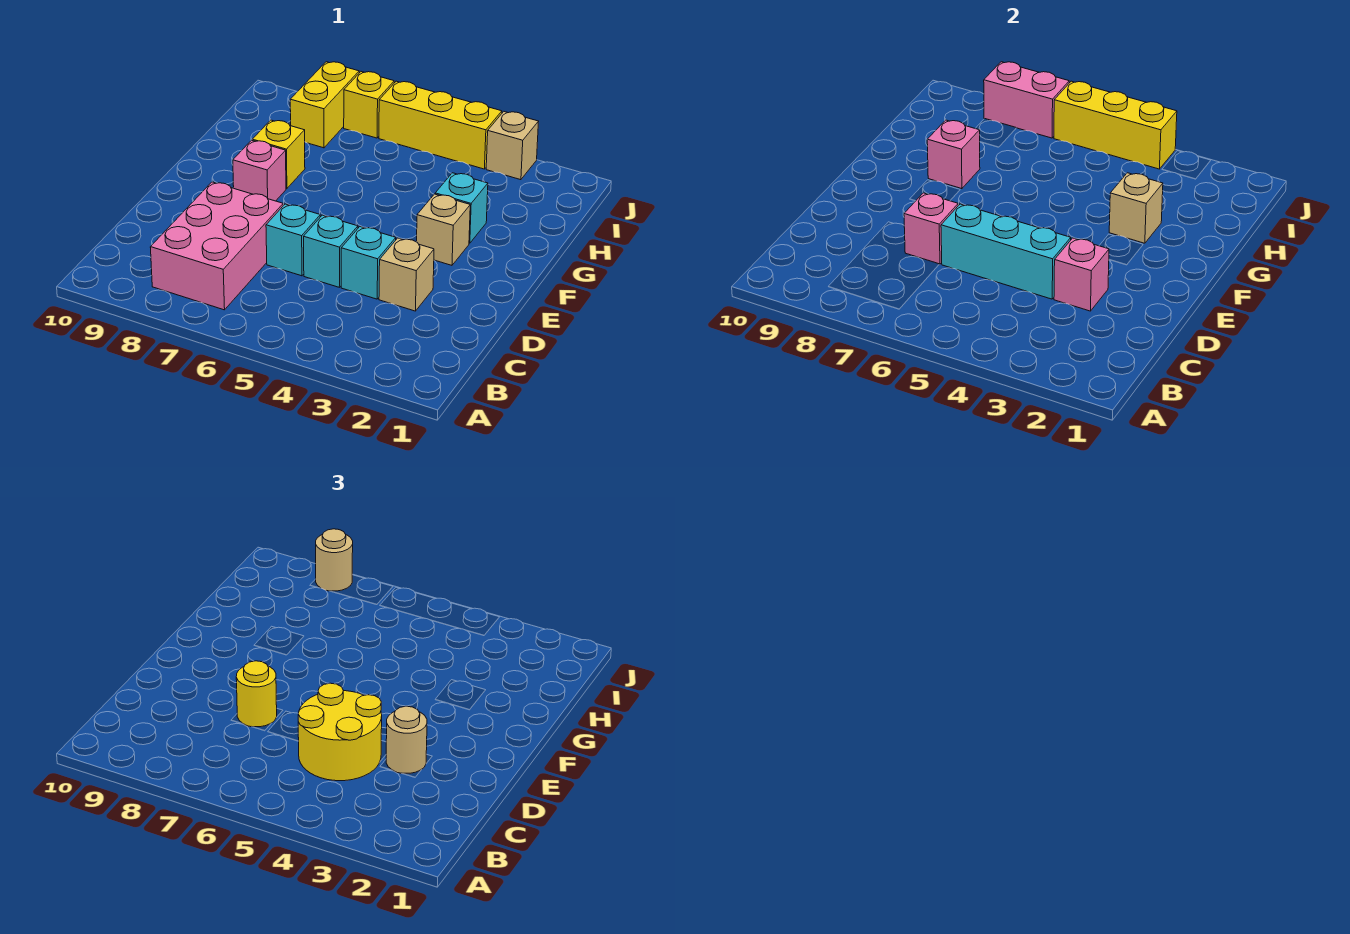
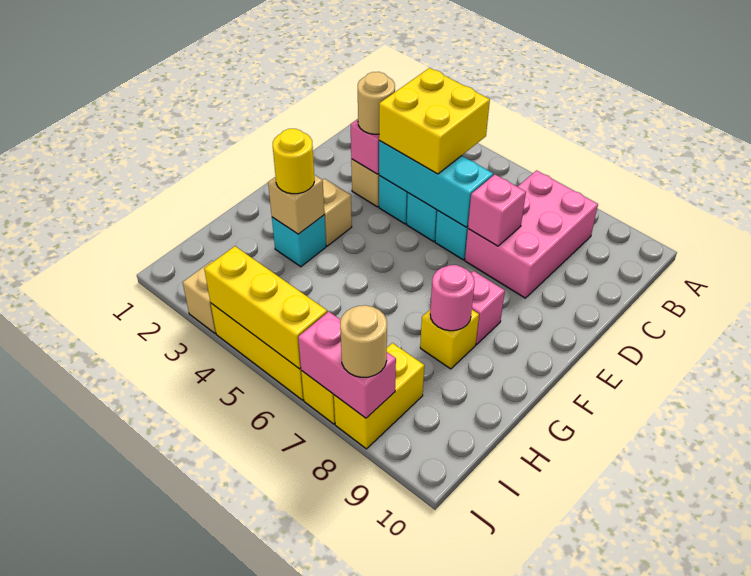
yellow 2x2 round brick [298,683,382,781] -> yellow 2x2 brick [379,68,490,174]
yellow 1x1 round brick [236,661,277,727] -> yellow 1x1 round brick moved to [273,129,314,194]
pink 1x1 brick [927,120,980,189] -> pink 1x1 round brick [430,265,475,331]

